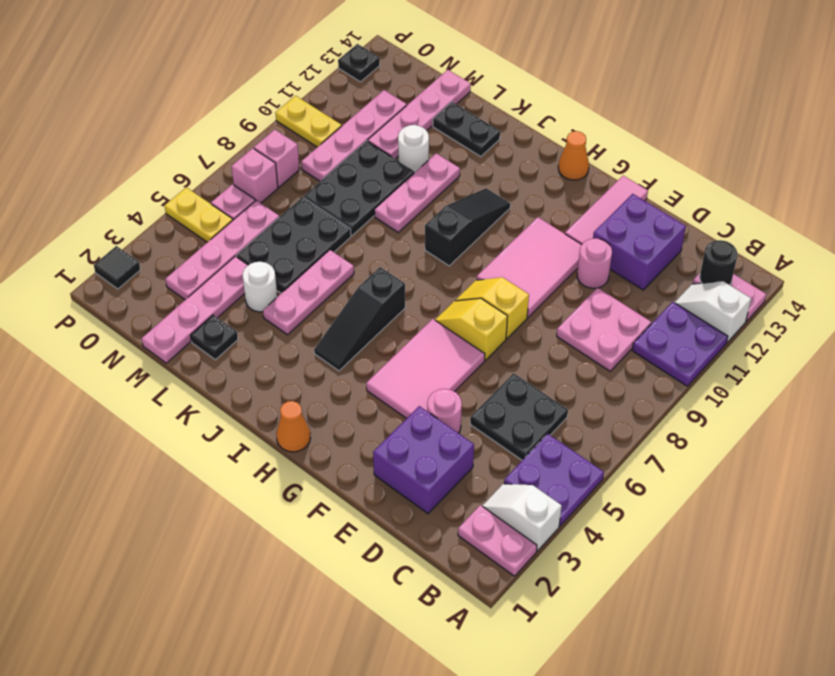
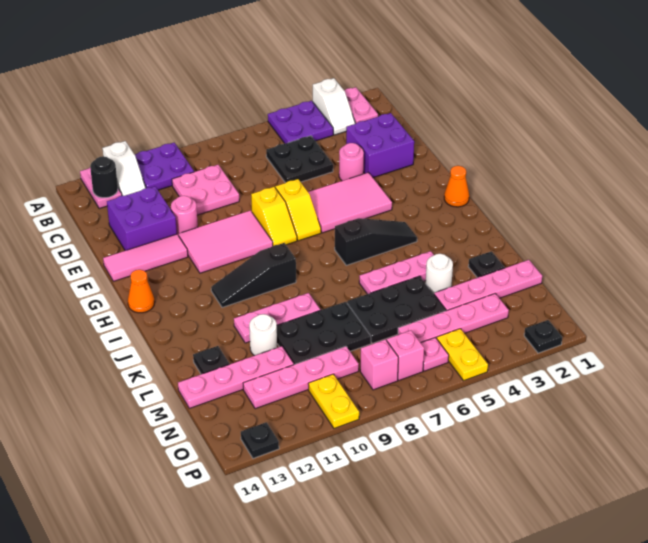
black 1x2 plate [433,102,500,157] -> black 1x1 plate [193,346,229,374]
black 1x1 tile [94,246,140,289] -> black 1x1 plate [524,320,562,353]

